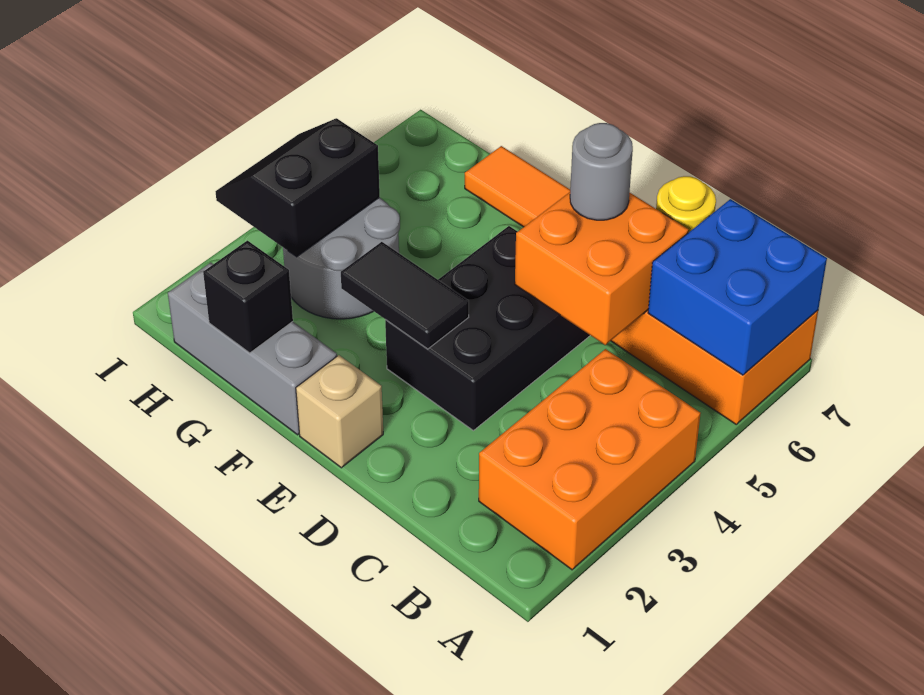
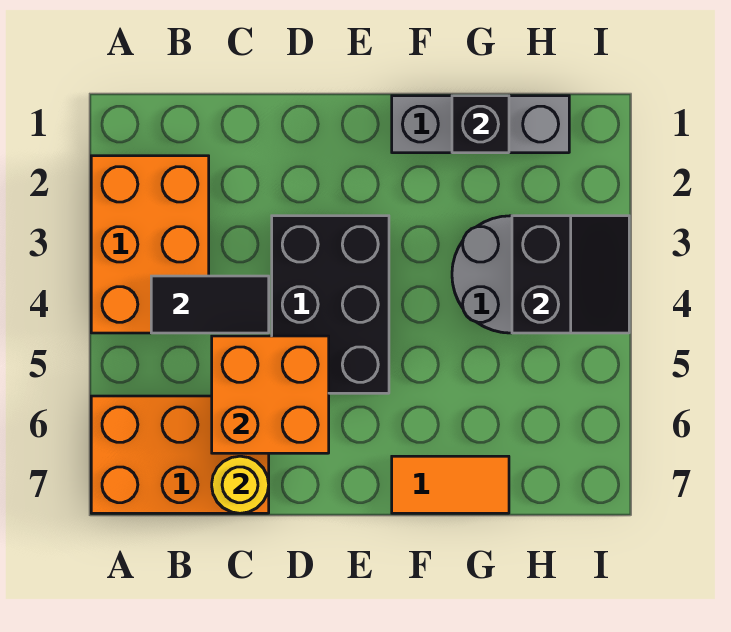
blue 2x2 brick [648,199,827,375] -> none
grey 1x1 round brick [570,123,633,220] -> none
tan 1x1 brick [296,355,383,468] -> none
black 1x2 tile [341,242,469,349] -> black 1x2 tile moved to [151,276,269,333]

